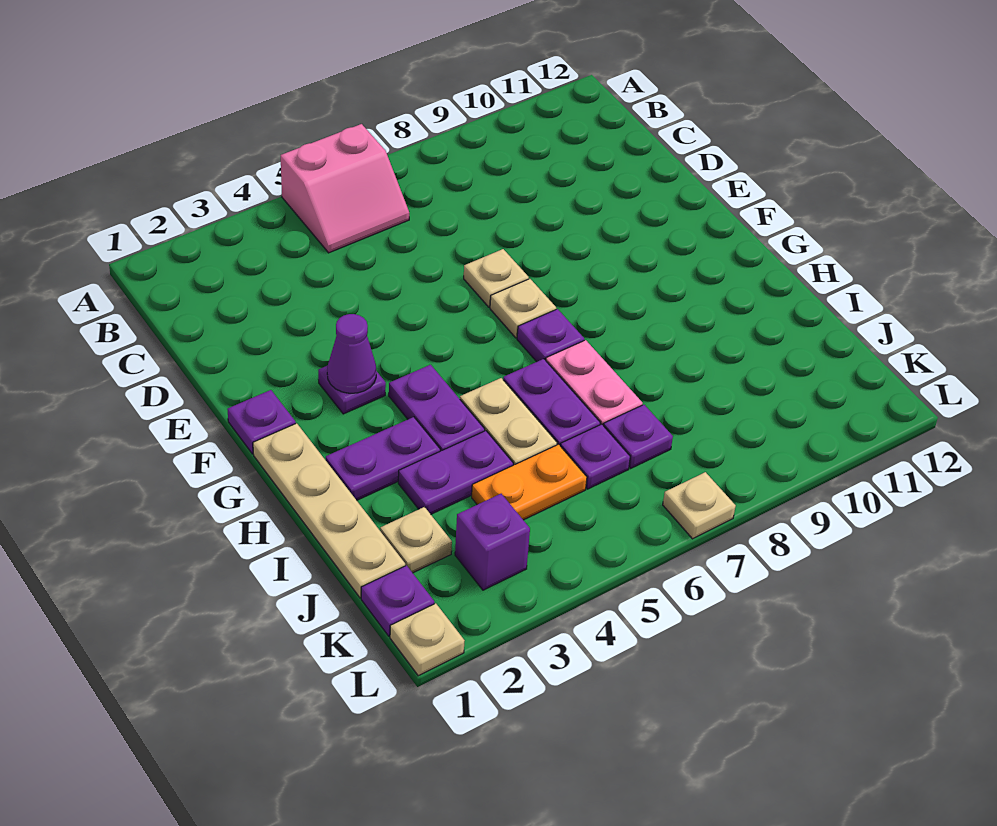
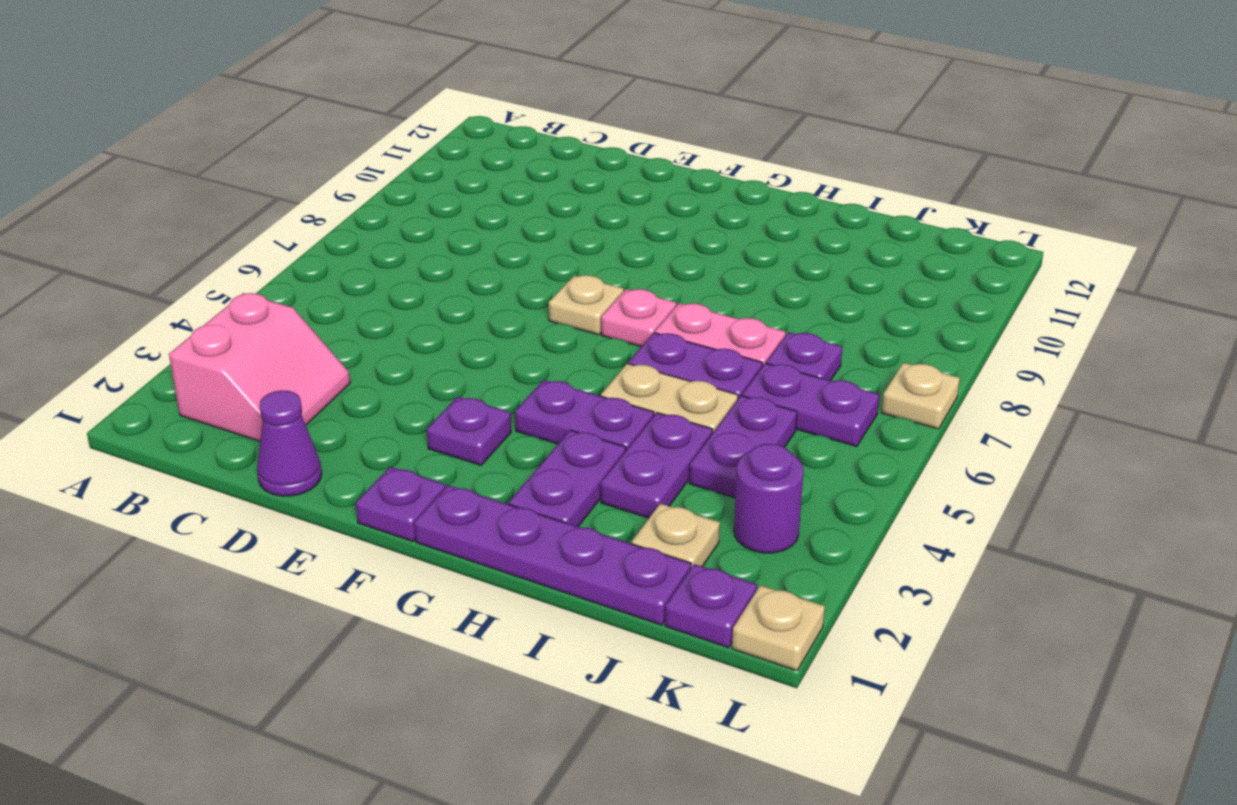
pink 2x2 slope [281,124,409,253] -> pink 2x2 slope moved to [169,293,350,441]
tan 1x1 plate [464,249,529,307] -> none
purple 1x1 cone [327,314,376,393] -> purple 1x1 cone moved to [257,391,322,496]
tan 1x4 plate [253,423,405,598] -> purple 1x4 plate [414,485,691,625]
purple 1x1 plate [517,309,584,362] -> pink 1x1 plate [601,289,676,347]
orange 1x2 plate [472,444,587,520] -> purple 1x2 plate [689,396,797,498]
purple 1x1 plate [561,424,630,489] -> purple 1x2 plate [742,363,879,446]
purple 1x1 brick [455,494,530,590] -> purple 1x1 round brick [734,444,804,553]

